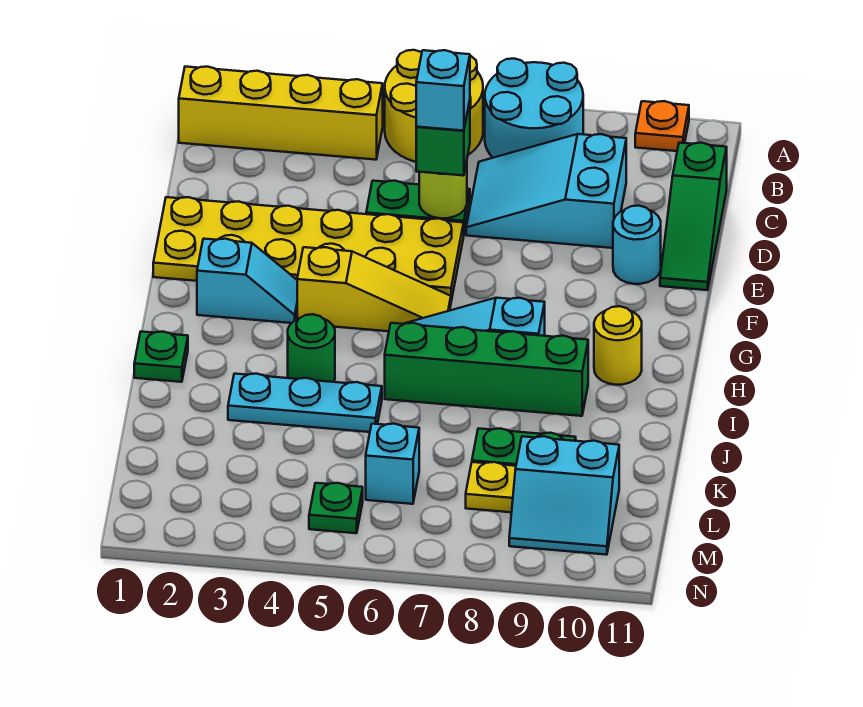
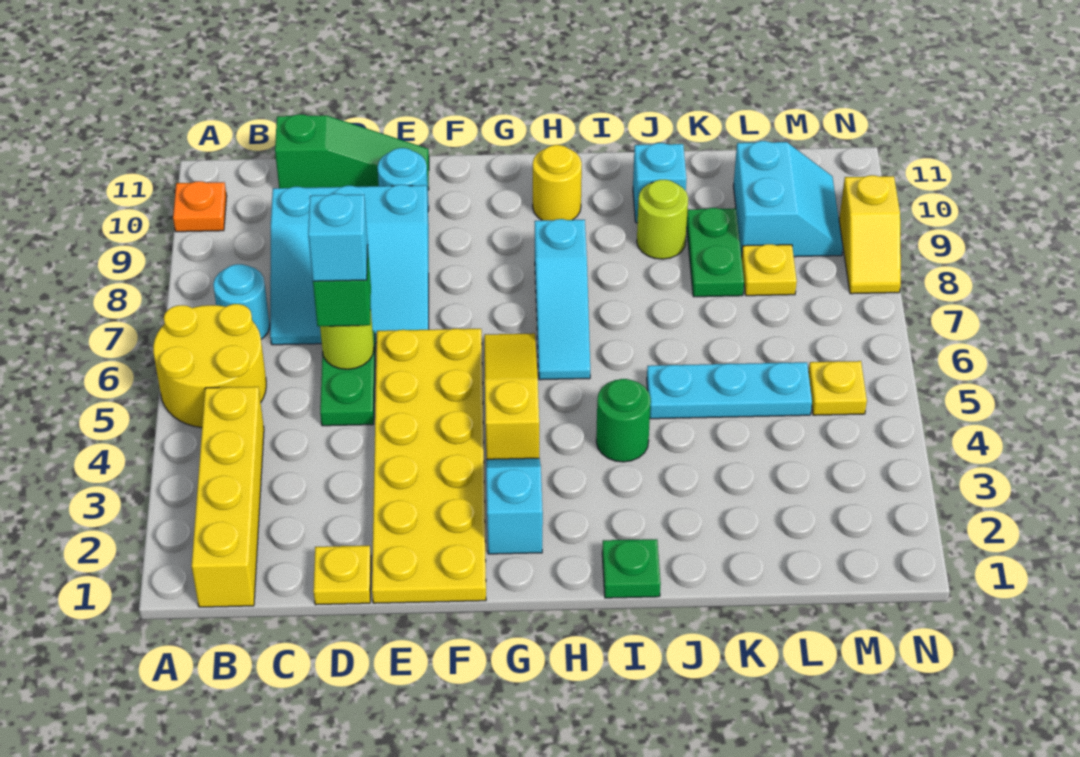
cyan 2x2 round brick [485,59,583,158] -> cyan 1x1 round brick [213,264,270,339]
cyan 2x3 slope [466,134,626,248] -> cyan 3x3 slope [270,185,429,345]
none -> yellow 1x1 plate [313,546,371,605]
green 1x4 brick [385,323,588,416] -> none
cyan 1x3 plate [228,374,382,432] -> cyan 1x3 plate turned to [647,362,812,419]
none -> lime 1x1 round brick [637,180,688,259]
cyan 1x1 brick [366,424,419,504] -> cyan 1x1 brick moved to [633,143,687,223]
green 1x1 plate [309,483,363,533] -> yellow 1x1 plate [808,361,867,415]
none -> yellow 1x2 slope [839,175,901,294]

